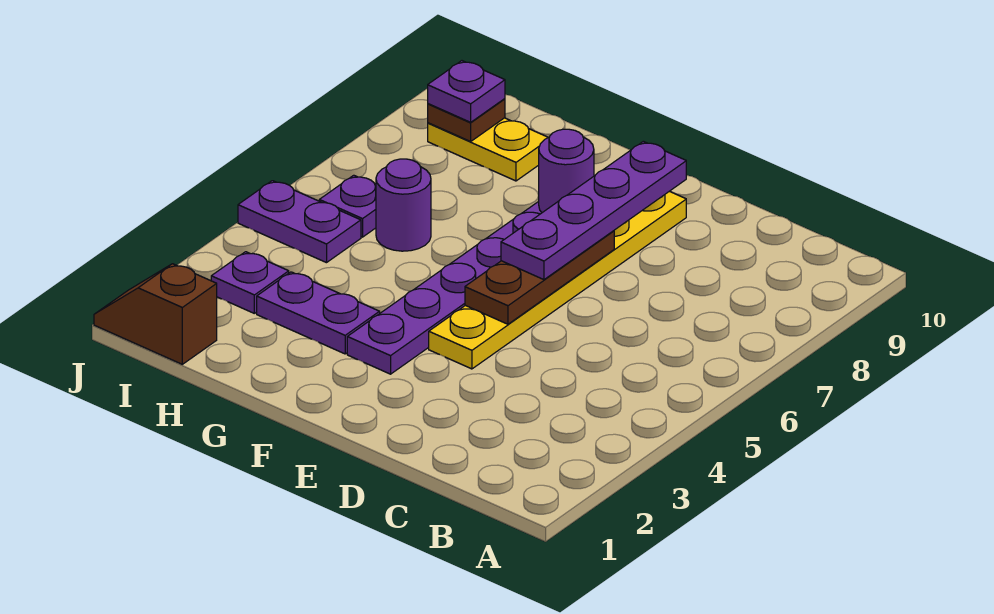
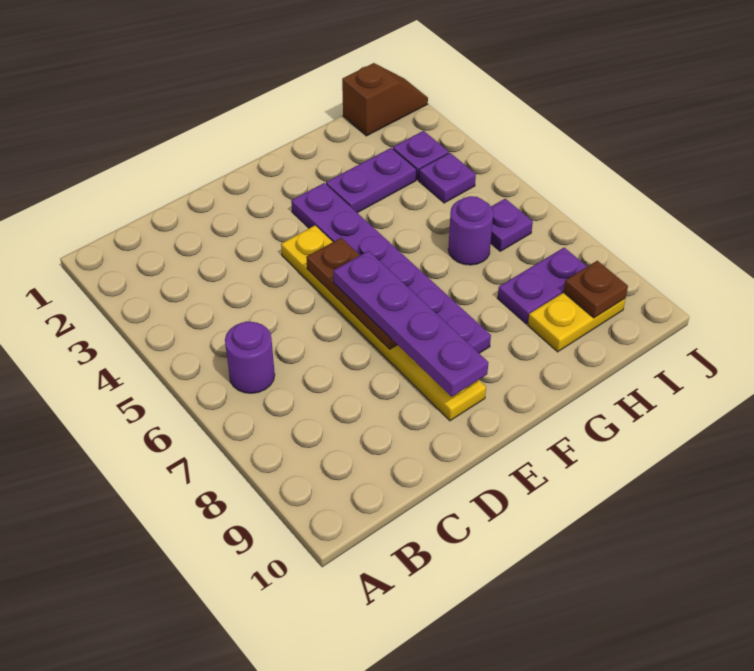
purple 1x1 round brick [539,129,594,213] -> purple 1x1 round brick moved to [225,321,275,393]
purple 1x2 plate [238,181,361,263] -> purple 1x2 plate moved to [498,248,587,324]
purple 1x1 plate [428,61,505,122] -> purple 1x1 plate moved to [419,153,476,203]

